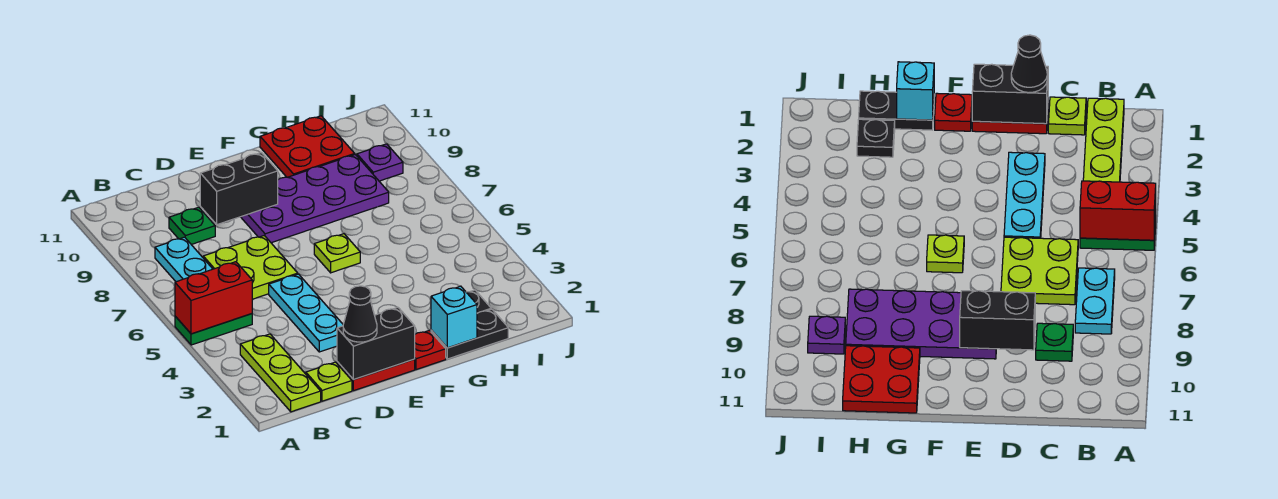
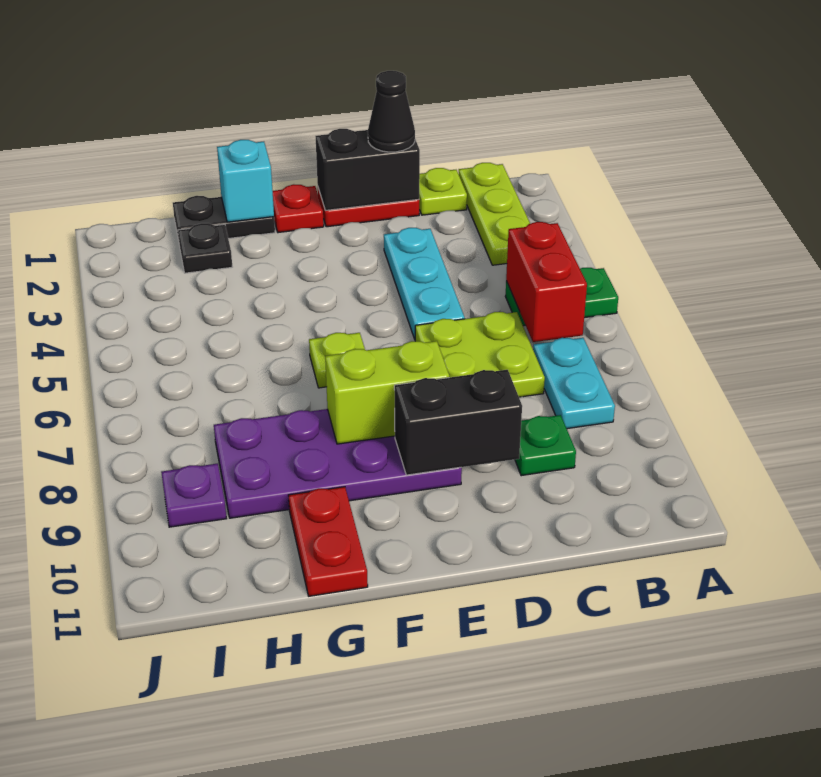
red 1x2 brick [175,262,252,334] -> red 1x2 brick turned to [506,222,587,342]
none -> lime 1x2 brick [325,341,449,444]
red 2x2 plate [260,116,355,177] -> red 1x2 plate [288,487,368,596]

